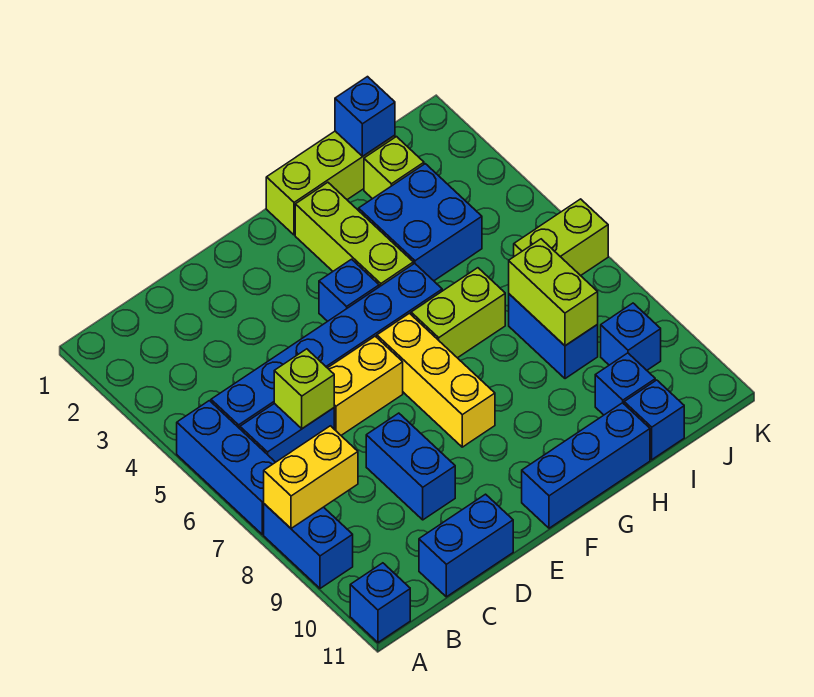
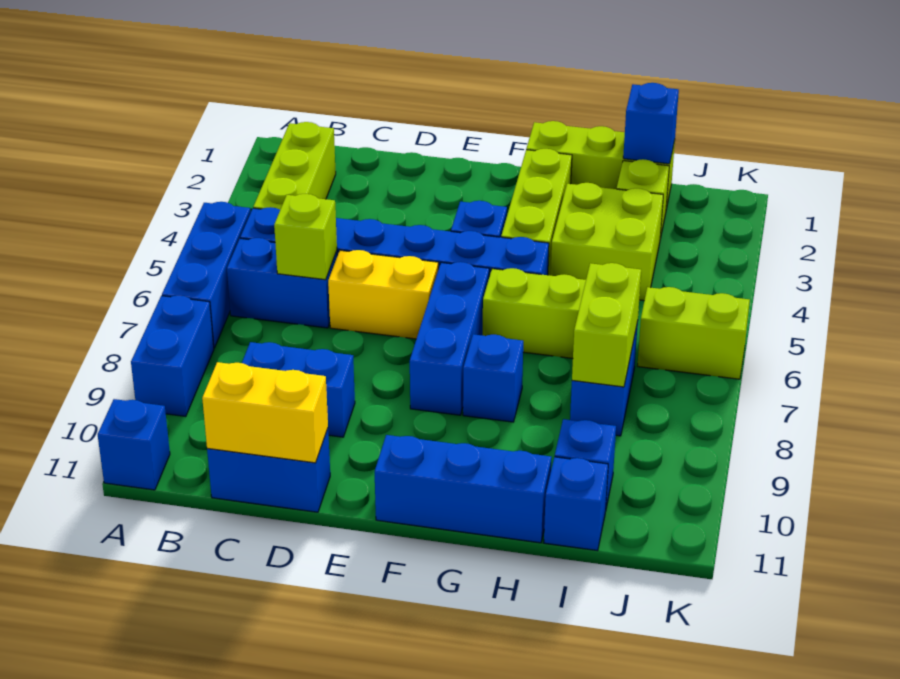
yellow 1x2 brick [264,426,358,528] -> yellow 1x2 brick moved to [202,362,328,463]
none -> lime 1x3 brick [253,122,336,209]
blue 1x2 brick [366,413,455,520] -> blue 1x2 brick turned to [242,342,355,437]
yellow 1x3 brick [377,313,495,447] -> blue 1x3 brick [410,262,489,415]
blue 2x2 brick [359,164,482,281] -> lime 2x2 brick [551,183,663,301]
blue 1x1 brick [601,303,661,370] -> blue 1x1 brick moved to [463,334,523,422]

